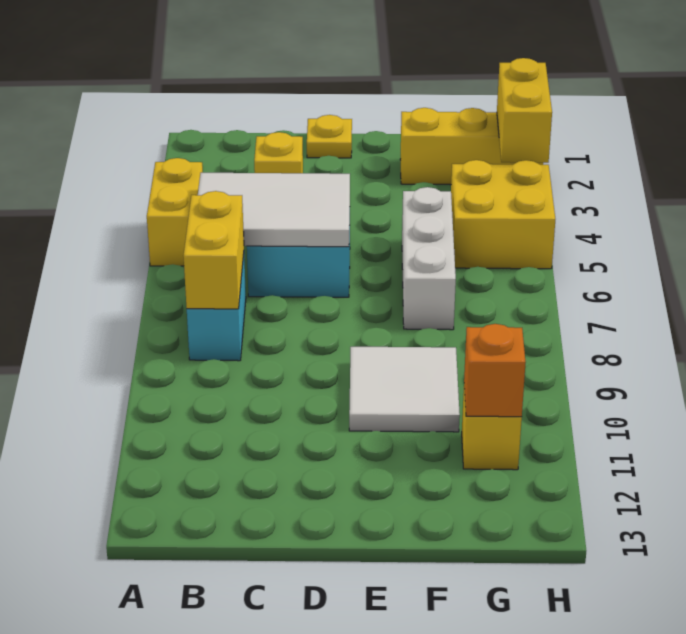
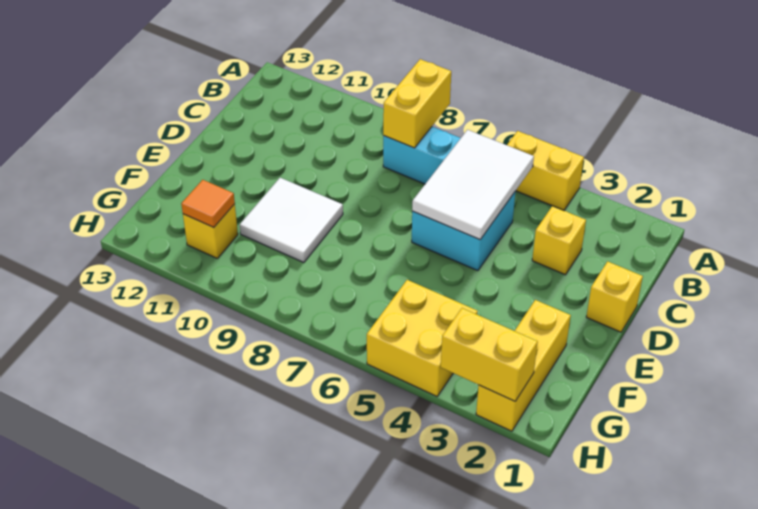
yellow 1x2 brick [184,191,244,309] -> yellow 1x2 brick turned to [383,59,451,148]
yellow 1x1 plate [307,115,352,158] -> yellow 1x1 brick [586,261,643,332]
white 1x3 brick [402,187,456,330] -> none
orange 1x1 brick [464,324,526,417] -> orange 1x1 tile [181,180,235,228]

